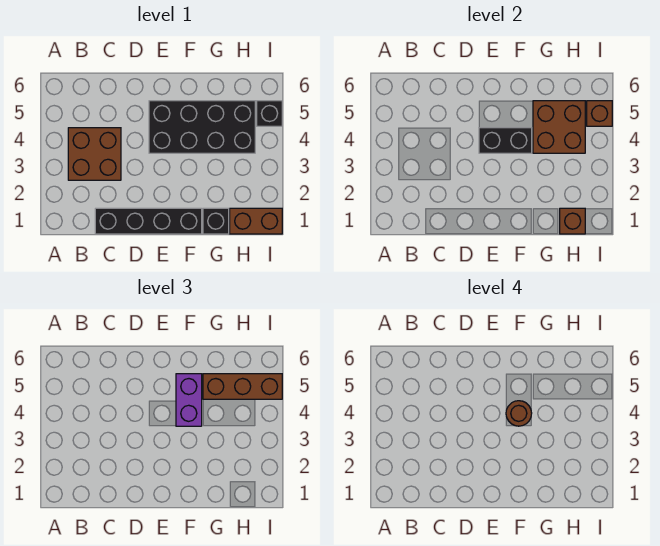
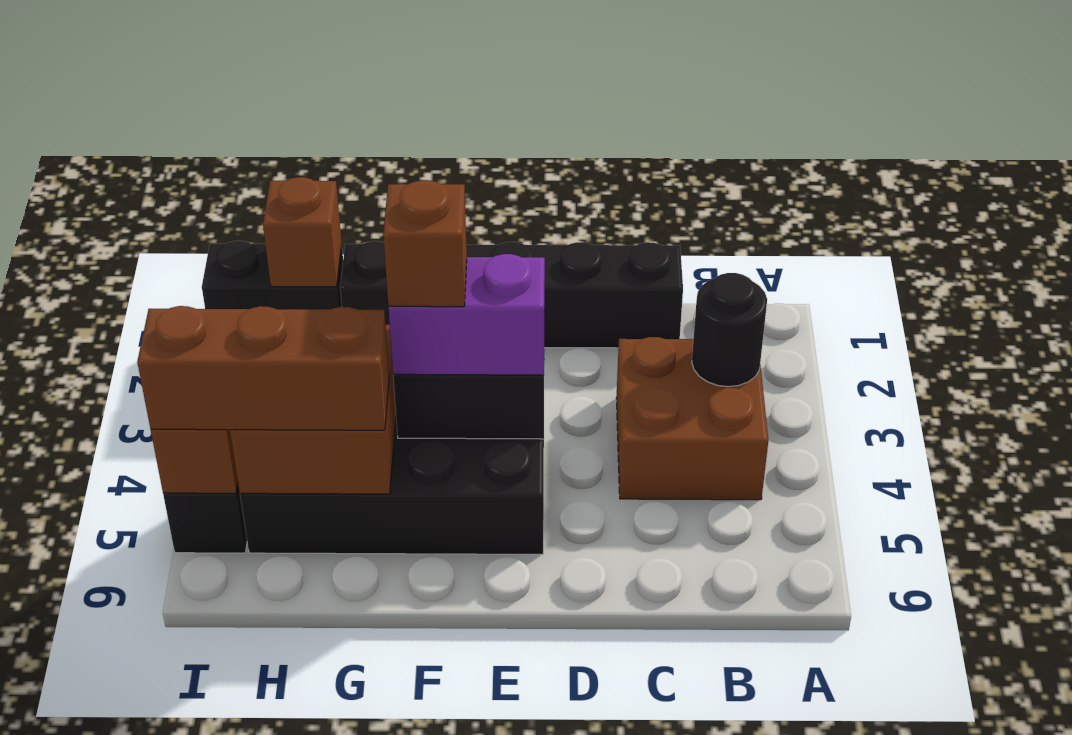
none -> black 1x1 round brick [692,273,767,387]
purple 1x2 brick [176,374,202,426] -> purple 1x2 brick turned to [389,254,545,375]
brown 1x1 round brick [506,401,532,426] -> brown 1x1 brick [383,180,467,307]
brown 1x2 brick [230,208,282,234] -> black 1x2 brick [202,241,343,309]

